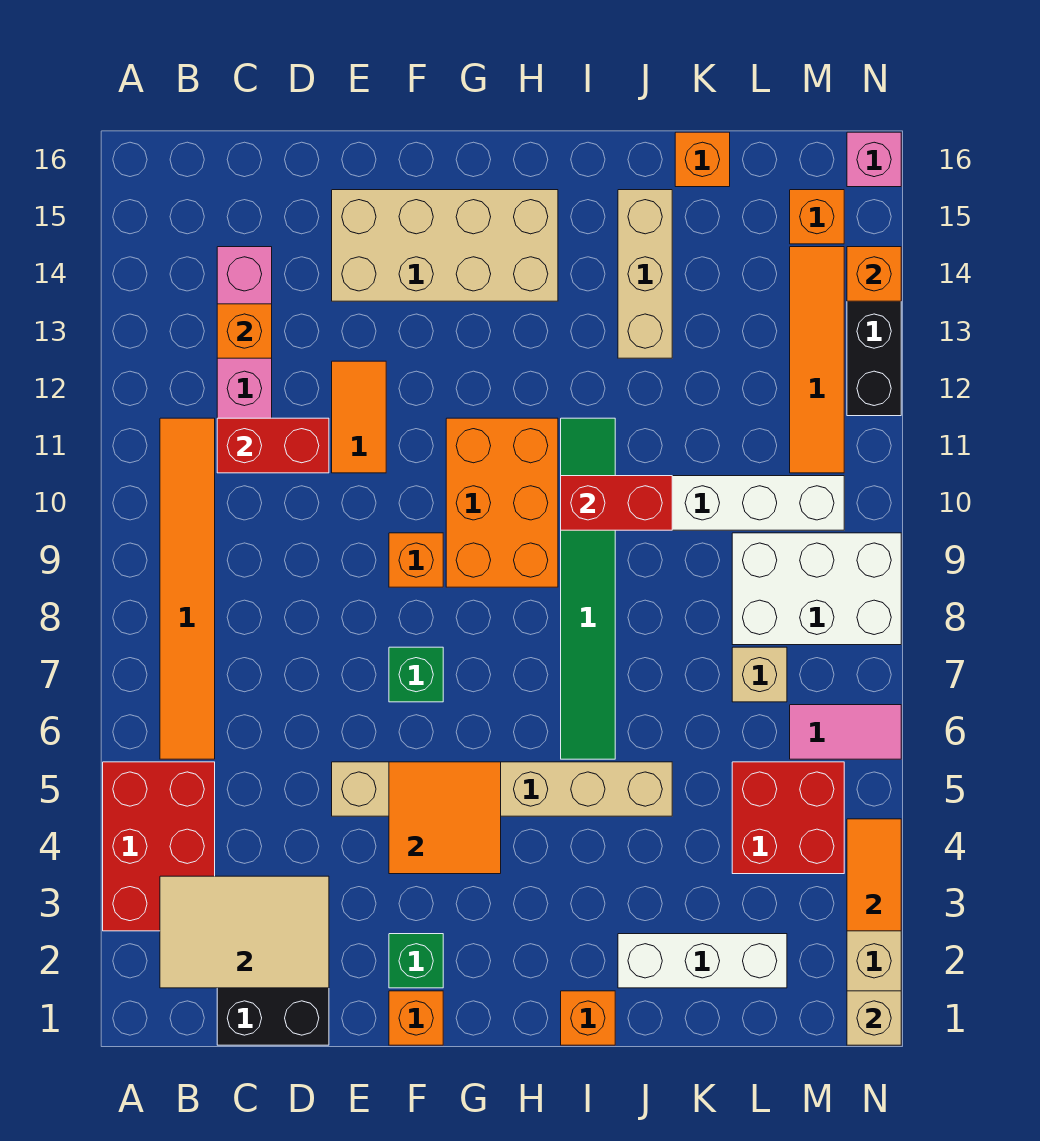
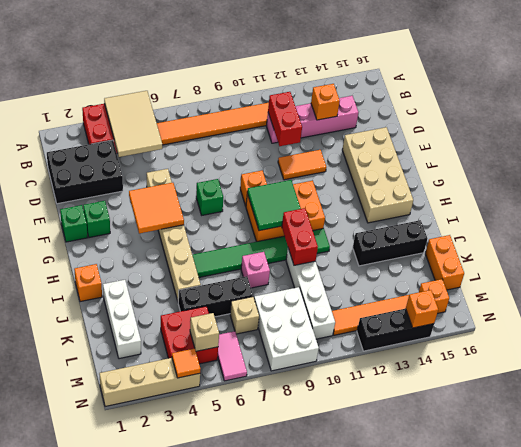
tan 2x3 tile [160,876,329,988] -> tan 2x3 tile moved to [104,91,162,157]
orange 1x1 brick [389,991,443,1045] -> green 1x1 brick [60,205,88,242]
none -> green 2x2 tile [247,180,301,231]
tan 1x3 brick [618,190,672,358] -> black 1x3 brick [353,220,427,266]
none -> black 1x3 brick [178,276,253,317]
orange 1x1 brick [675,132,730,187] -> orange 1x2 brick [425,235,464,290]
tan 1x1 brick [847,991,901,1045] -> tan 1x1 brick moved to [190,313,219,351]
orange 1x2 tile [847,819,901,931] -> orange 1x1 tile [172,348,201,378]
pink 1x1 brick [847,132,901,187] -> pink 1x1 brick moved to [241,252,270,288]

